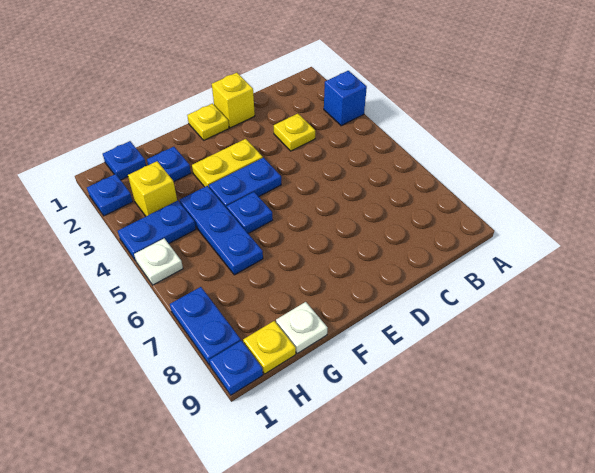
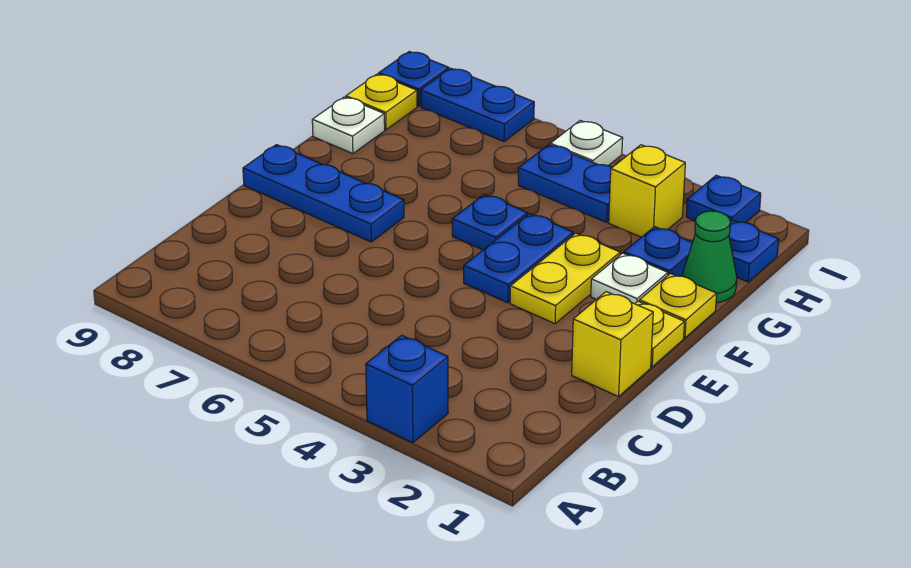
yellow 1x1 plate [274,114,315,151] -> yellow 1x1 plate moved to [639,274,717,338]
none -> white 1x1 plate [591,253,668,304]
none -> green 1x1 cone [682,211,737,303]
blue 1x3 plate [180,186,263,275] -> blue 1x3 plate moved to [243,145,404,242]
blue 1x2 plate [118,200,196,261] -> blue 1x2 plate turned to [518,145,612,222]

